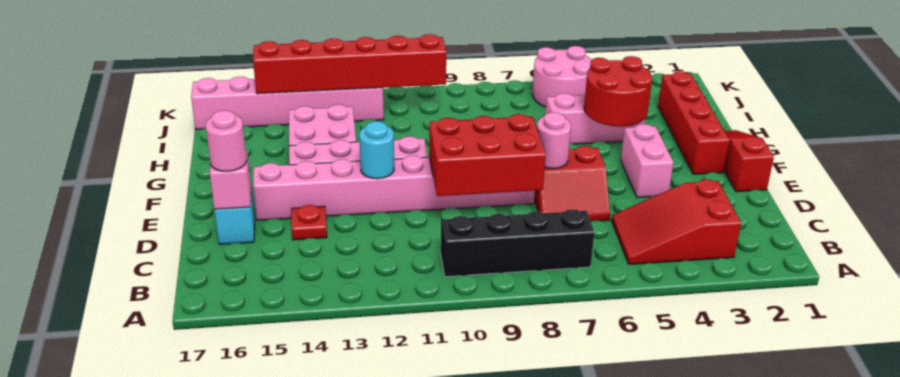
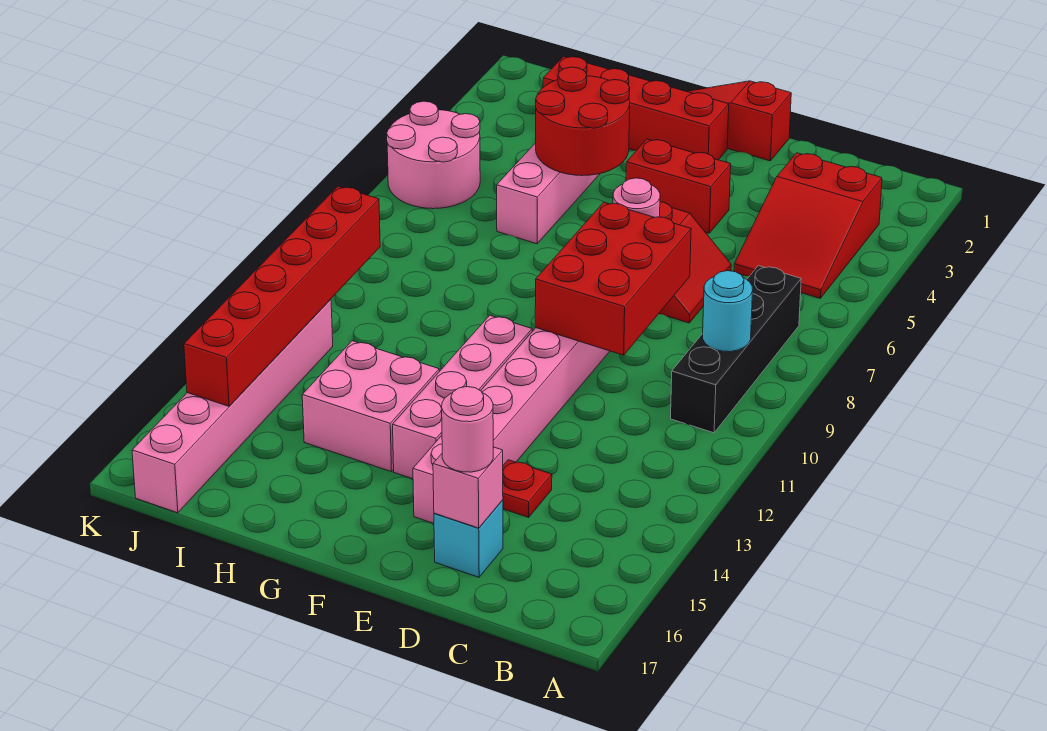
pink 1x2 brick [621,124,674,198] -> red 1x2 brick [626,139,731,233]
cyan 1x1 round brick [359,121,394,179] -> cyan 1x1 round brick moved to [703,271,753,352]

